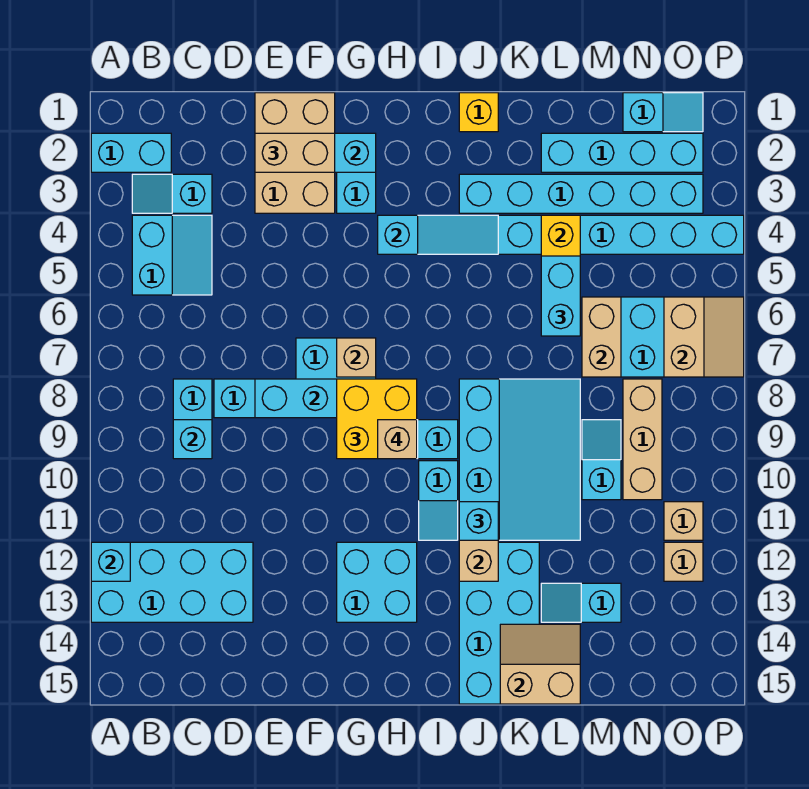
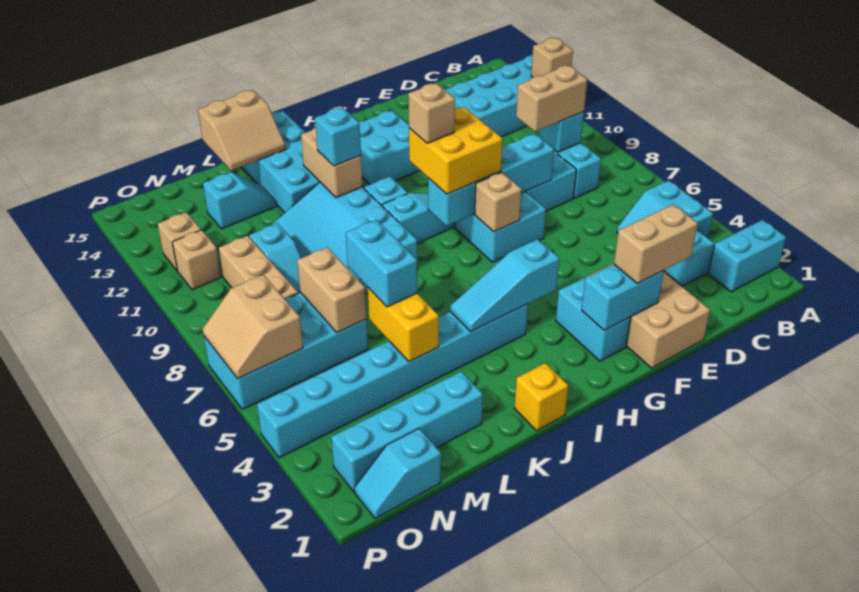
cyan 1x1 brick [91,542,130,581] -> tan 1x1 brick [531,38,573,77]
none -> tan 1x2 brick [516,65,587,132]
cyan 1x6 brick [459,174,703,213] -> none

